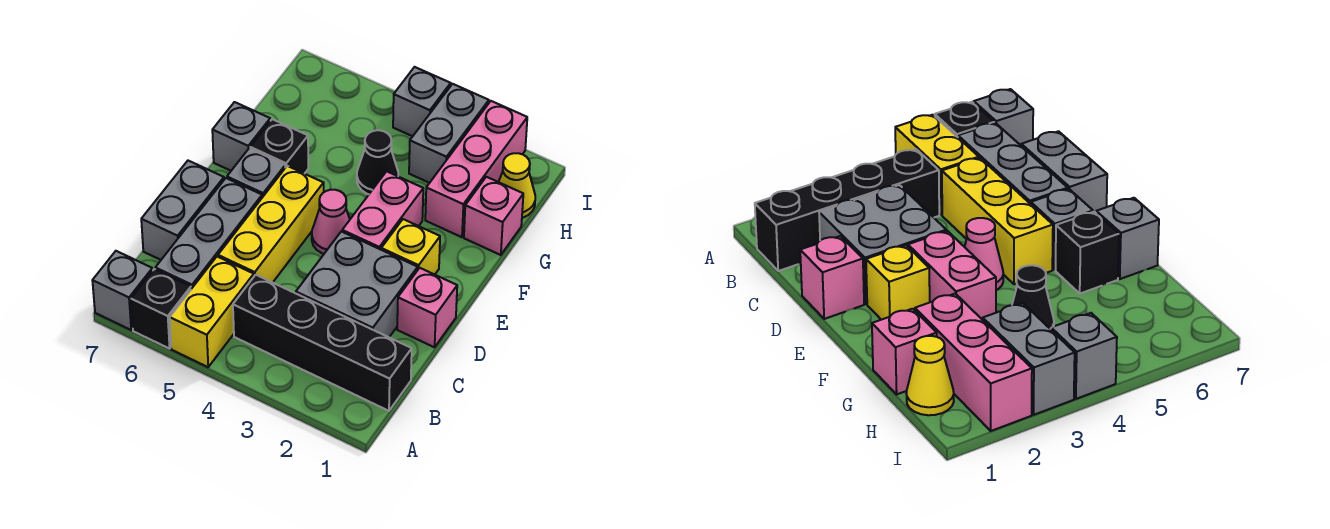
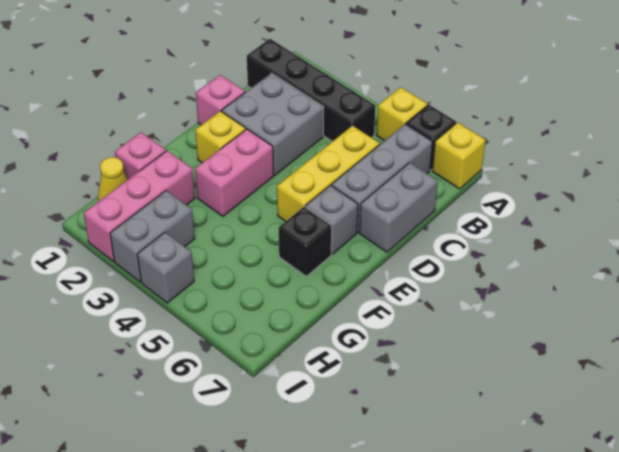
yellow 1x2 brick [170,257,254,367] -> yellow 1x1 brick [377,87,427,141]
grey 1x1 brick [92,251,152,330] -> yellow 1x1 brick [432,122,485,189]
pink 1x1 cone [312,190,350,254] -> none
grey 1x1 brick [212,102,270,171] -> none
black 1x1 cone [357,130,398,194] -> none

